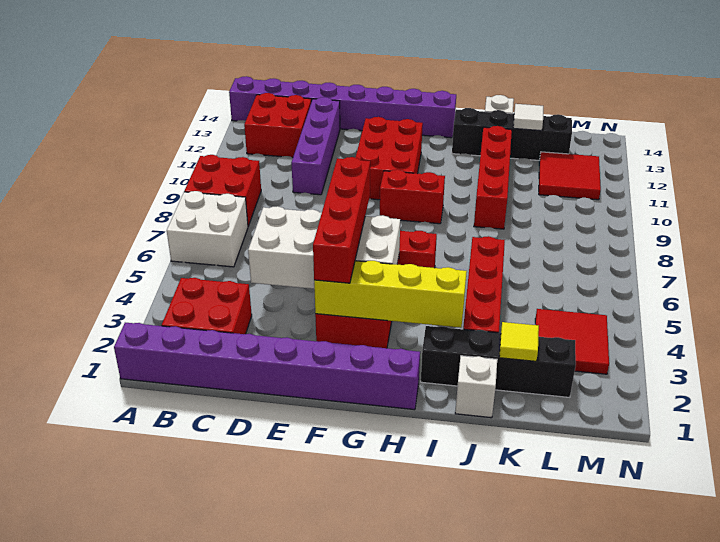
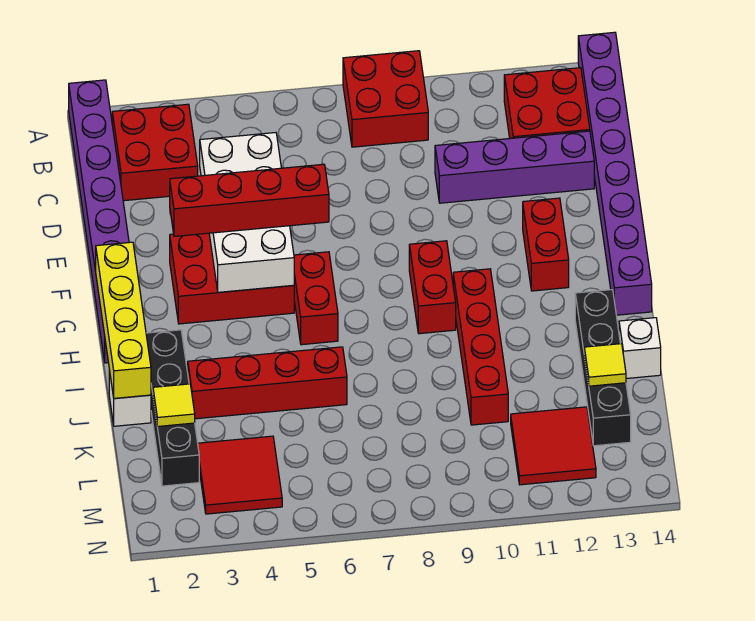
white 2x2 brick [167,191,248,267] -> none
yellow 1x4 brick [314,261,467,328] -> yellow 1x4 brick moved to [96,242,151,398]
red 2x3 brick [355,117,423,200] -> red 1x2 brick [523,198,569,291]
red 1x4 brick [474,126,512,229] -> red 1x4 brick turned to [453,269,508,425]
white 1x1 tile [513,104,543,131] -> yellow 1x1 tile [584,344,626,386]

